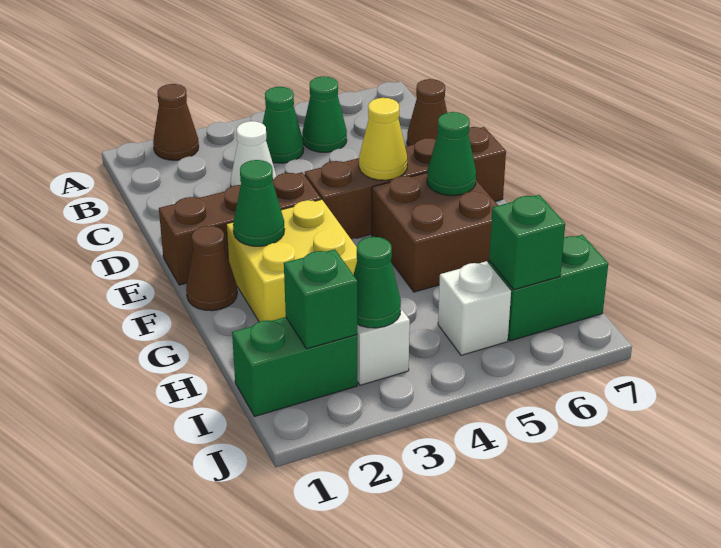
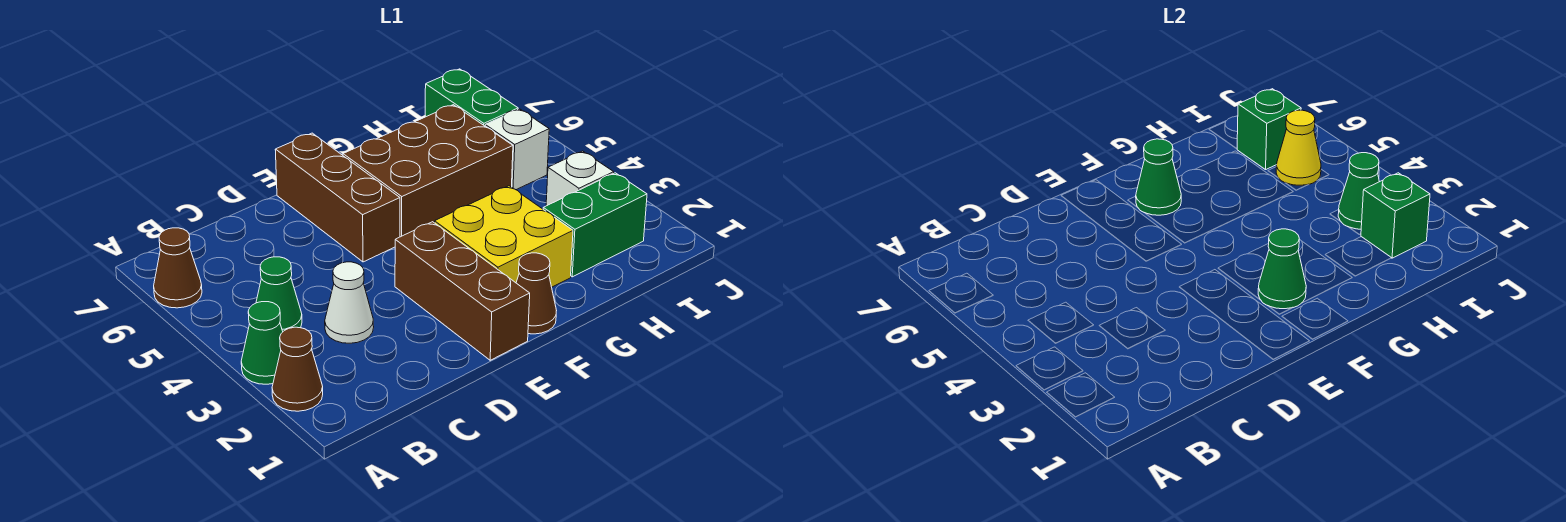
green 1x1 cone [302,76,347,152] -> green 1x1 cone moved to [241,302,283,384]
brown 1x1 cone [407,79,447,146] -> brown 1x1 cone moved to [154,228,202,308]
brown 1x4 brick [305,127,506,239] -> brown 1x3 brick [275,133,400,262]
yellow 1x1 cone [359,98,407,180] -> yellow 1x1 cone moved to [1276,110,1321,185]
brown 2x2 brick [372,173,499,292] -> brown 2x3 brick [343,105,513,237]
green 1x2 brick [232,317,357,416] -> green 1x2 brick turned to [543,173,647,277]

